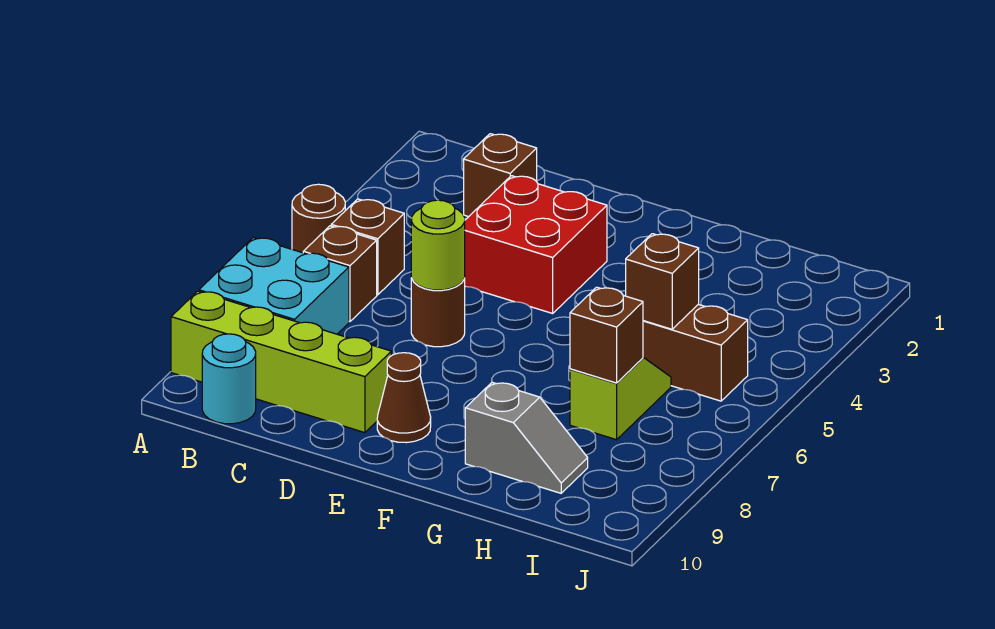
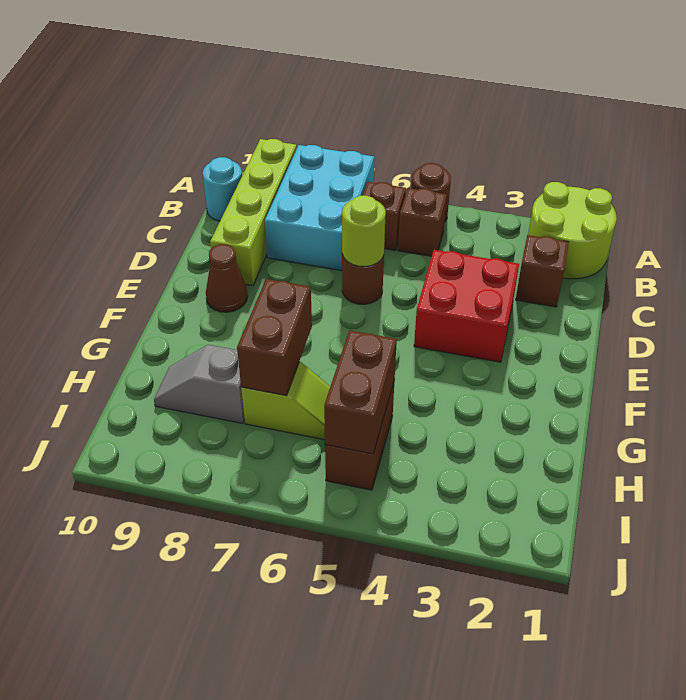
none -> lime 2x2 round brick [528,182,617,279]
cyan 2x2 brick [199,238,349,334] -> cyan 2x3 brick [265,145,374,271]
grey 1x2 slope [465,382,588,493] -> grey 1x2 slope turned to [154,345,245,424]
brown 1x1 brick [626,234,699,329] -> brown 1x2 brick [324,330,397,454]
brown 1x1 brick [570,287,643,383] -> brown 1x2 brick [237,279,312,396]

